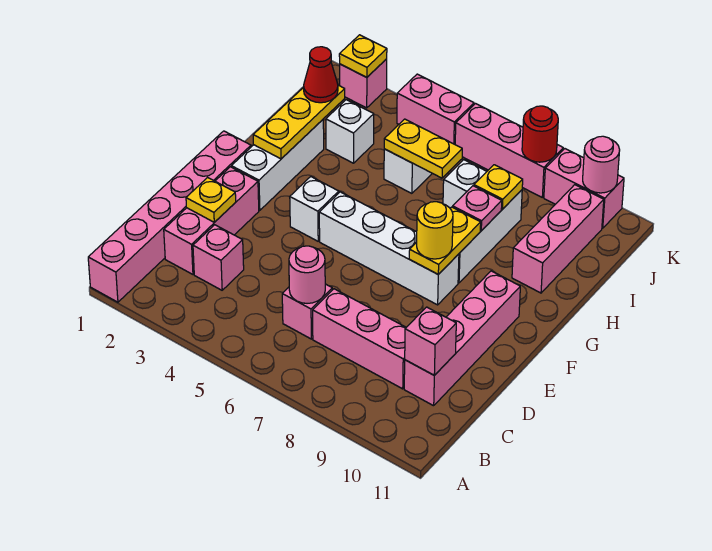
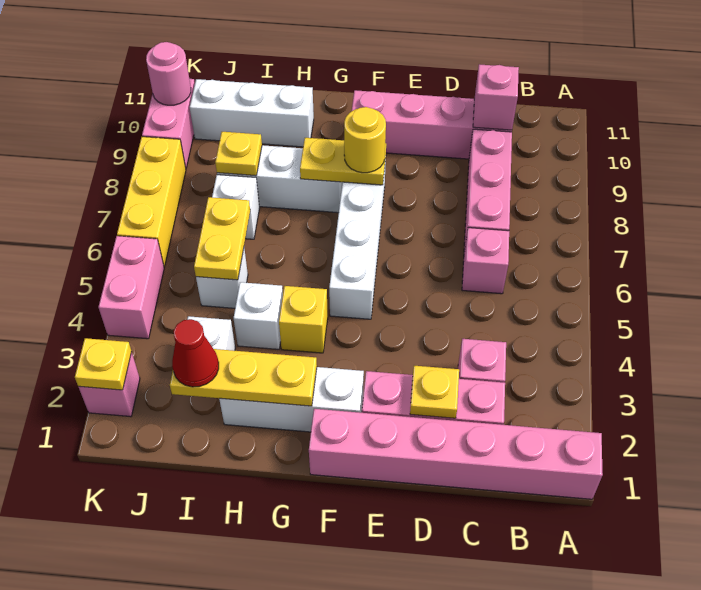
pink 1x1 round brick [289,246,325,303] -> none
white 1x1 brick [290,177,339,241] -> white 1x1 brick moved to [234,282,283,349]
none -> yellow 1x1 brick [279,286,328,353]
pink 1x1 plate [453,186,502,231] -> none
pink 1x3 brick [512,185,604,293] -> white 1x3 brick [190,79,314,147]
pink 1x3 brick [455,104,563,197] -> yellow 1x3 brick [117,137,186,267]
red 1x1 round brick [522,106,558,162] -> none

